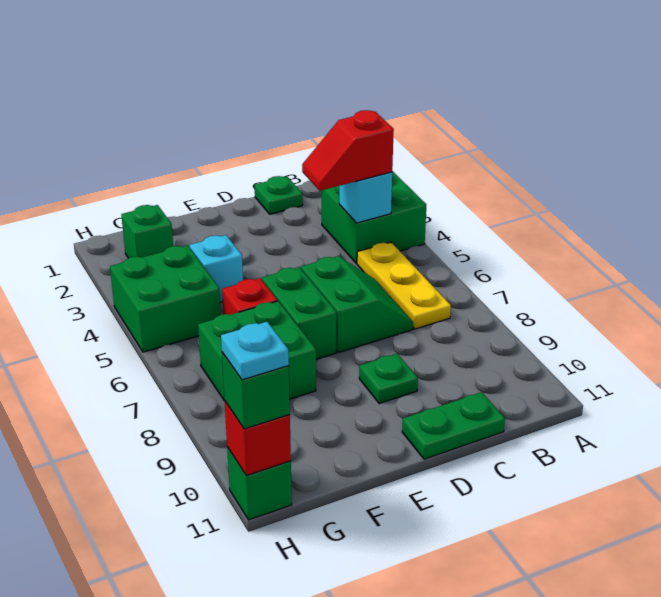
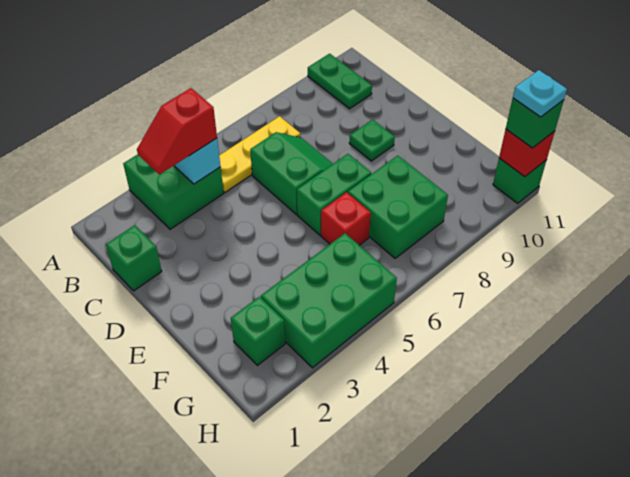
red 1x2 slope [302,110,394,191] -> red 1x2 slope turned to [137,88,217,175]
green 1x1 plate [255,176,303,214] -> green 1x1 brick [106,225,162,291]
green 2x2 slope [301,256,413,353] -> green 2x2 slope turned to [250,132,333,214]
green 1x2 plate [402,392,505,459] -> green 1x2 plate moved to [308,54,372,109]
cyan 1x1 brick [190,235,243,302] -> none
green 2x2 brick [110,245,221,352] -> green 2x3 brick [261,233,397,368]

